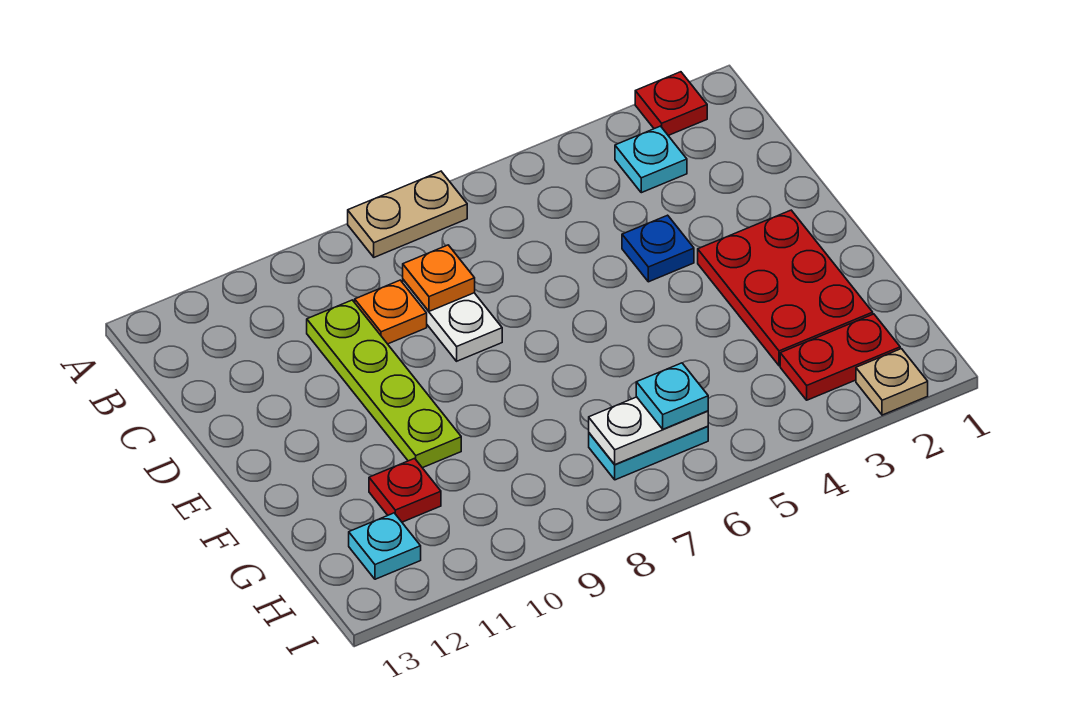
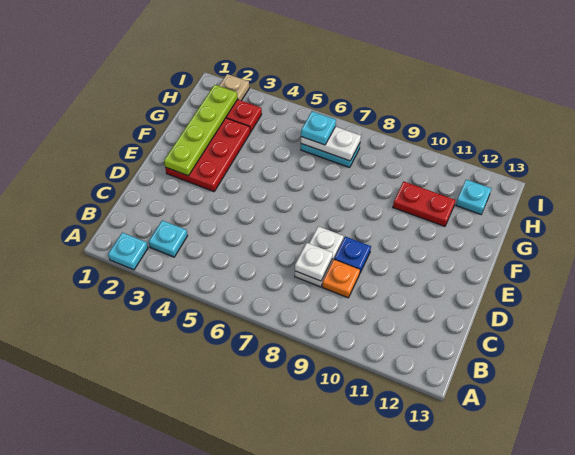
red 1x1 plate [635,72,707,135] -> cyan 1x1 plate [108,232,148,270]
tan 1x2 plate [348,171,467,257] -> none
orange 1x1 plate [403,245,475,311] -> white 1x1 plate [295,243,333,281]
lime 1x4 plate [307,300,461,468] -> lime 1x4 plate moved to [164,85,238,176]
blue 1x1 plate [622,215,694,282] -> blue 1x1 plate moved to [334,237,371,273]
red 1x1 plate [369,458,441,522] -> red 1x2 plate [393,181,455,226]

